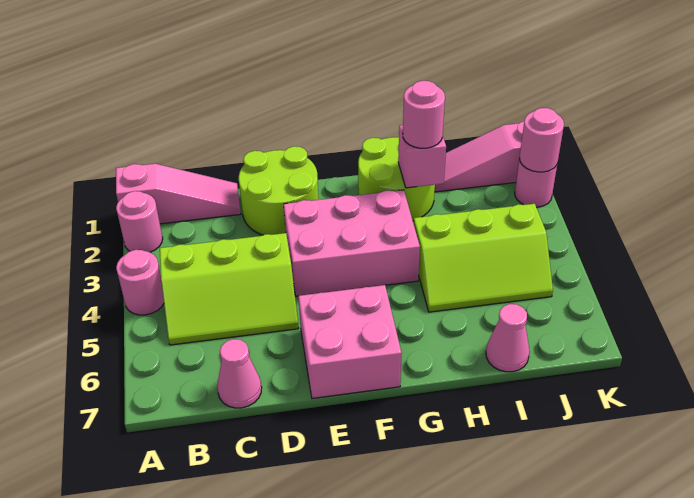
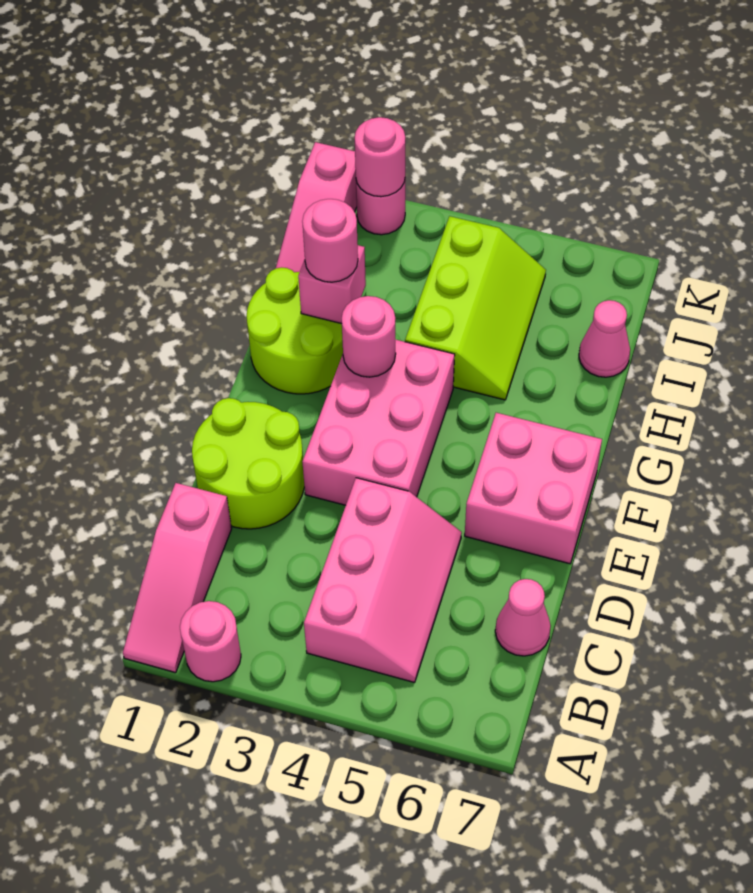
pink 1x3 slope [116,164,241,224] -> pink 1x3 slope turned to [123,483,232,673]
pink 1x1 round brick [116,250,164,315] -> pink 1x1 round brick moved to [342,296,396,377]
lime 2x3 slope [160,233,299,345] -> pink 2x3 slope [304,478,462,683]

